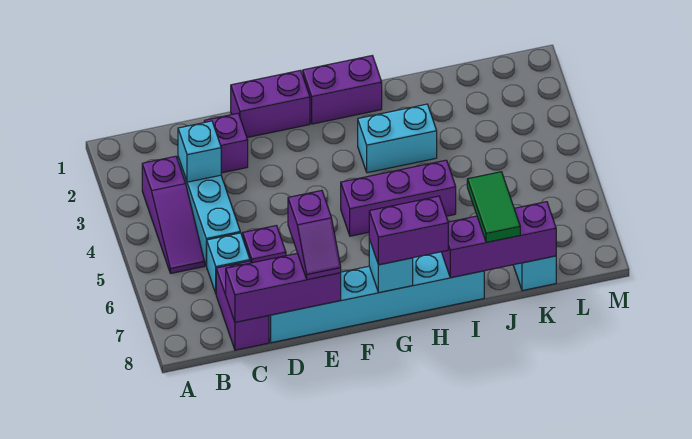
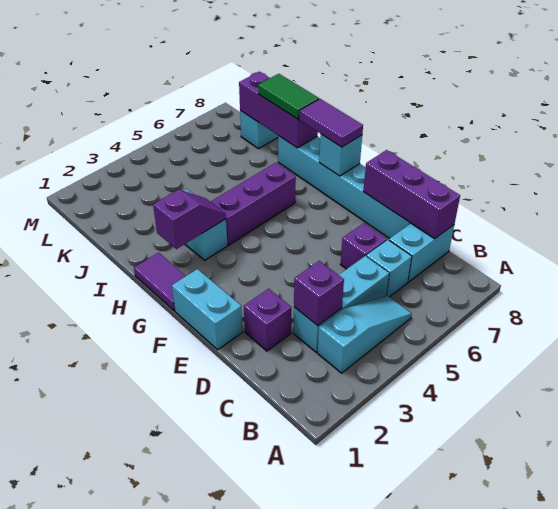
purple 1x3 slope [142,156,205,273] -> cyan 1x3 slope [318,296,412,373]
cyan 1x1 brick [178,121,221,182] -> purple 1x1 brick [294,261,344,326]
purple 1x2 brick [216,261,269,350] -> cyan 1x2 brick [389,224,454,282]
purple 1x2 brick [231,70,310,138] -> cyan 1x2 brick [172,269,243,350]
purple 1x2 slope [288,191,341,280] -> purple 1x2 slope moved to [153,190,226,249]
purple 1x2 brick [303,56,382,124] -> purple 1x2 tile [134,253,186,311]
purple 1x3 brick [341,160,456,236] -> purple 1x3 brick turned to [210,163,296,245]
purple 1x2 brick [369,196,448,265] -> purple 1x2 tile [299,99,363,147]
green 1x2 tile [467,172,520,242] -> green 1x2 tile turned to [258,74,319,119]

